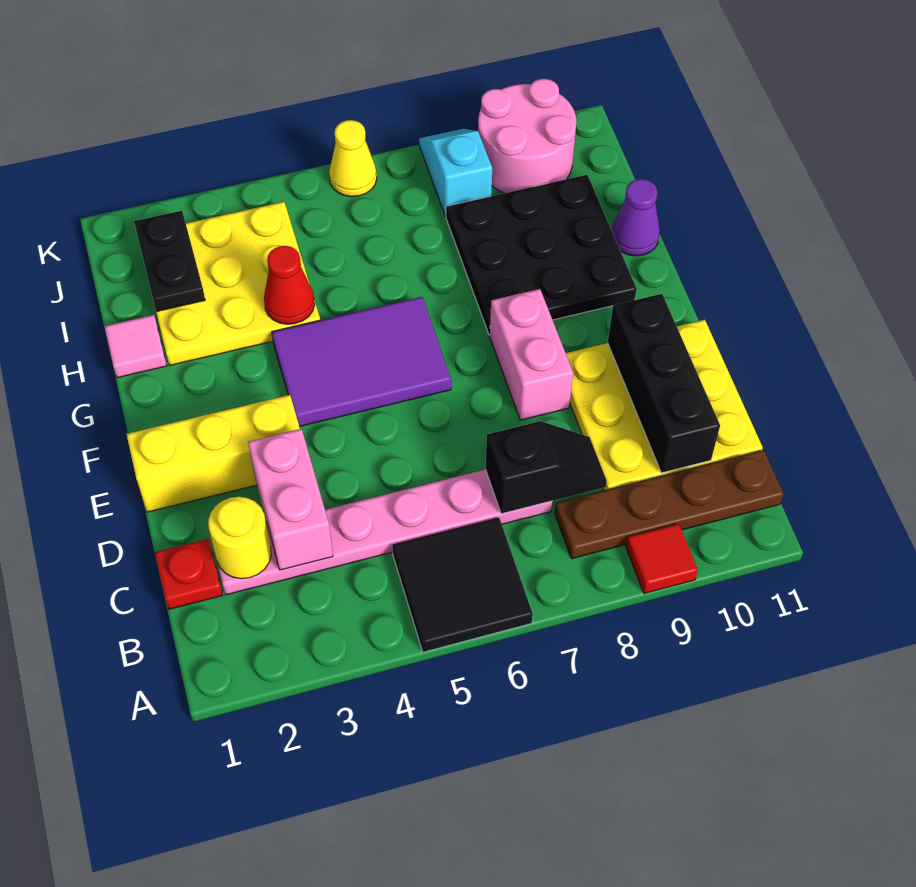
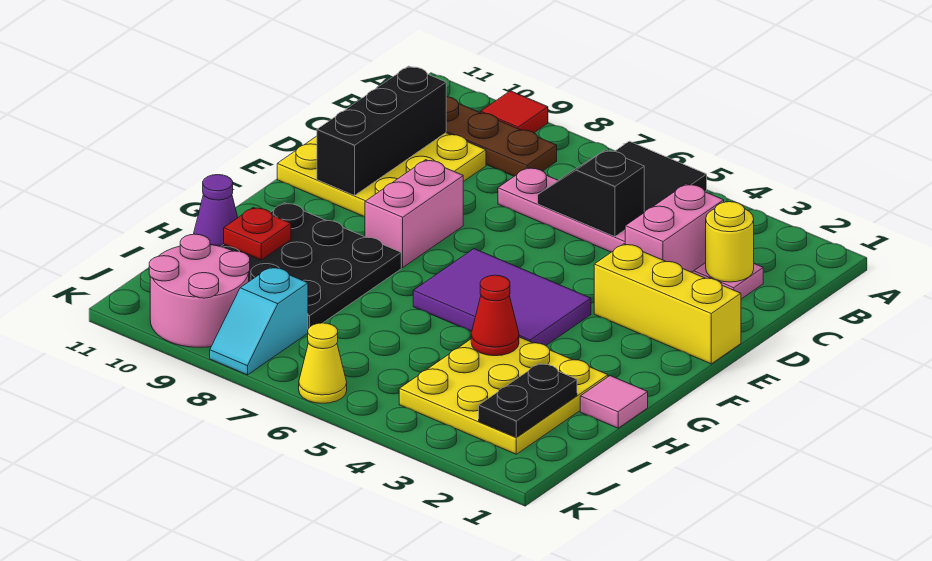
red 1x1 plate [155,539,222,609] -> red 1x1 plate moved to [224,207,291,260]
black 1x2 slope [485,421,607,514] -> black 1x2 slope moved to [538,150,644,237]

